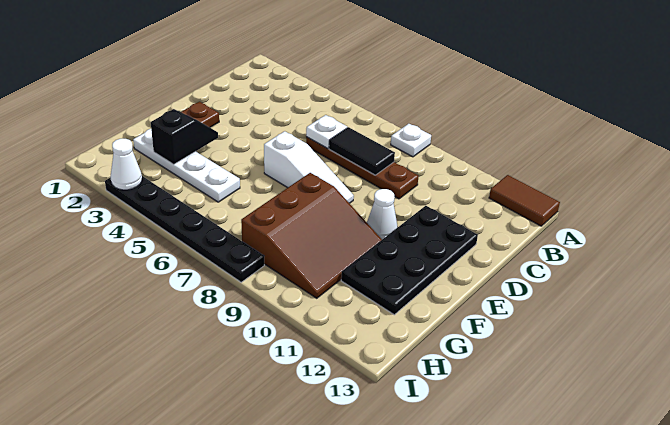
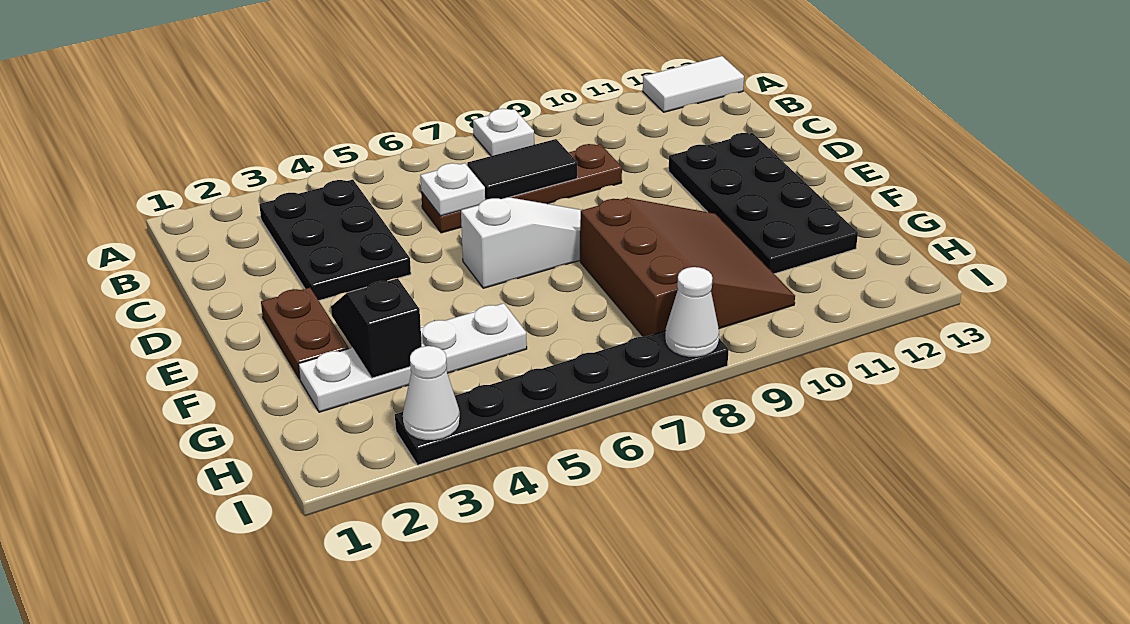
brown 1x2 tile [489,175,560,226] -> white 1x2 tile [643,56,744,112]
none -> black 2x3 plate [259,180,411,300]
white 1x1 cone [367,189,398,239] -> white 1x1 cone moved to [665,267,719,357]

